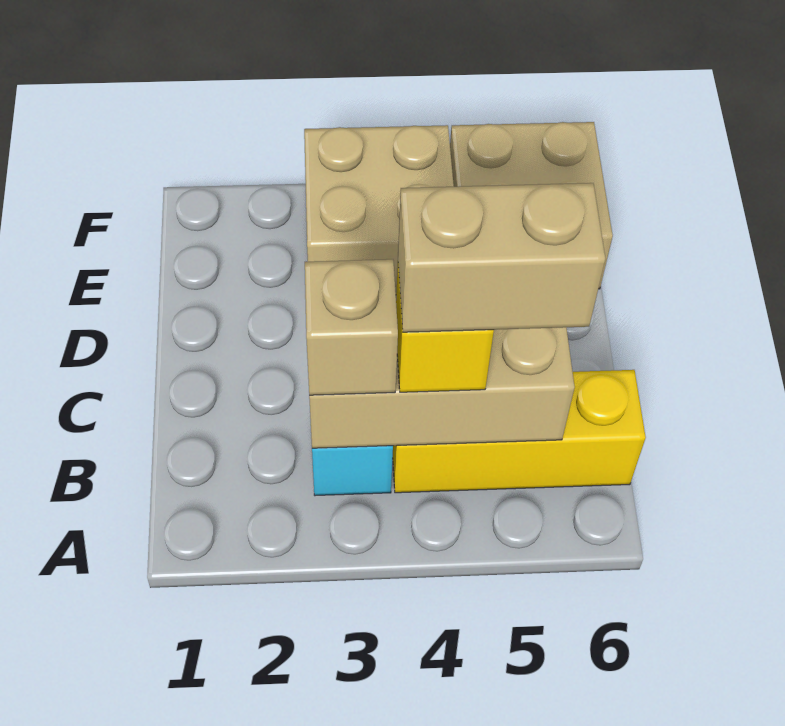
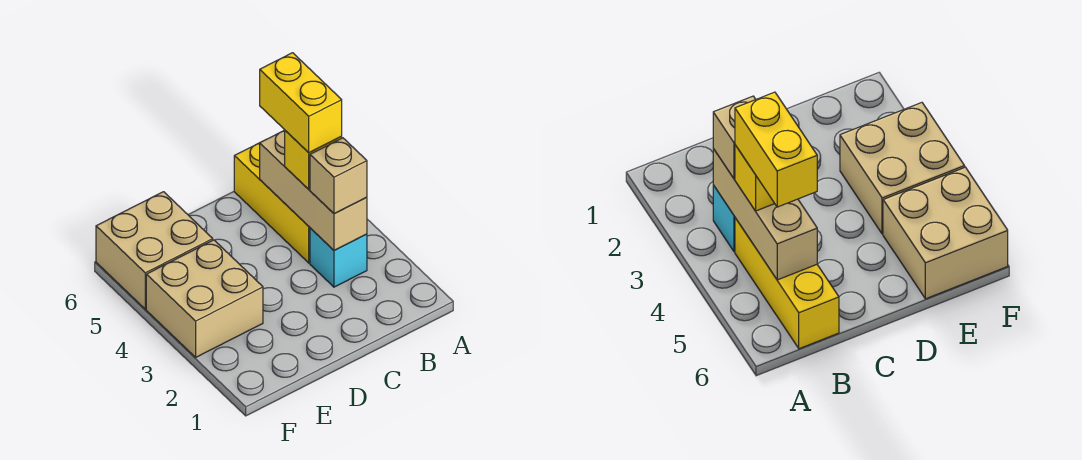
tan 1x2 brick [398,183,605,332] -> yellow 1x2 brick [260,53,342,153]

